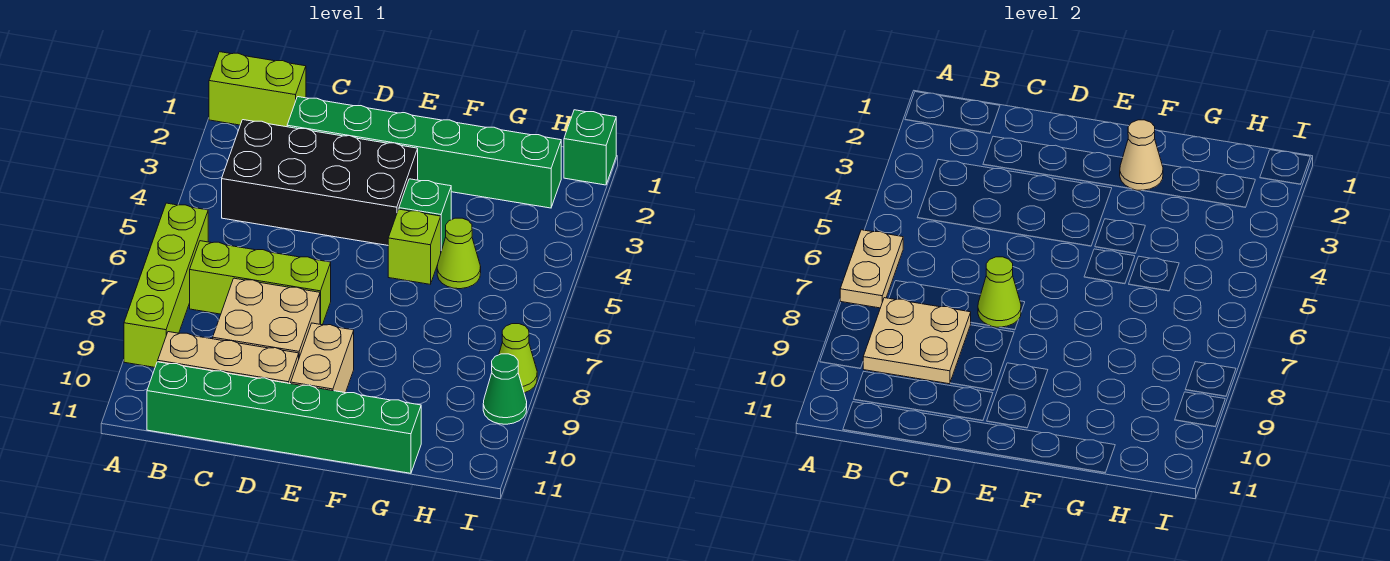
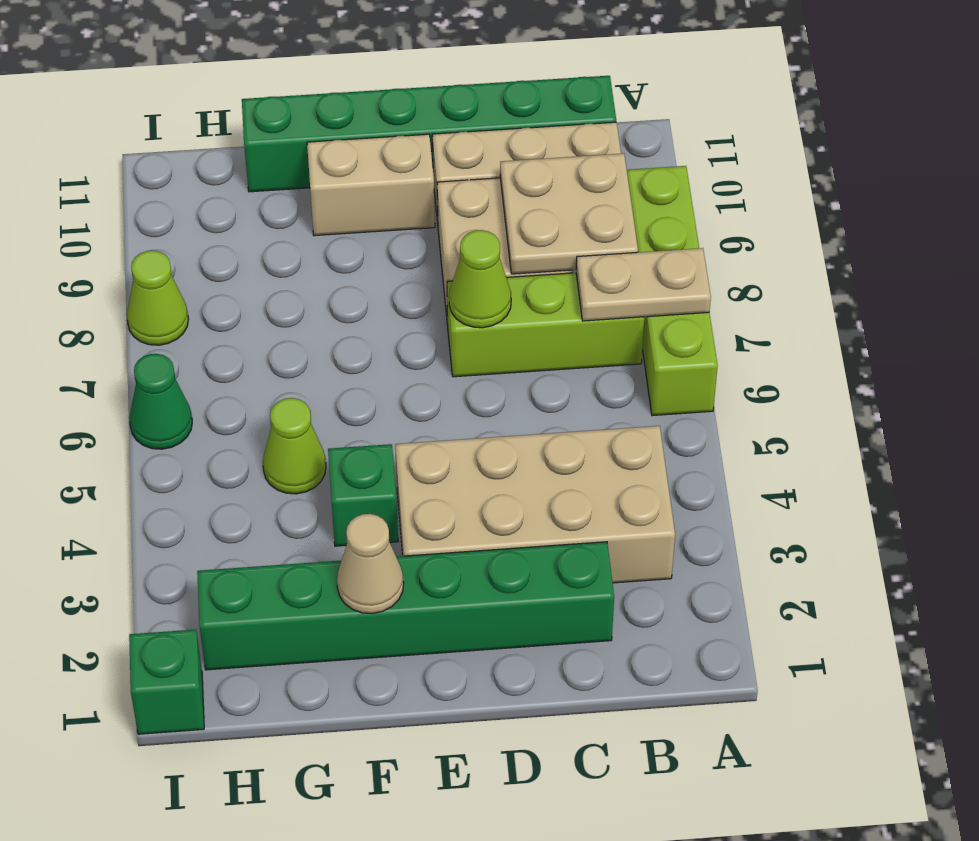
lime 1x2 brick [209,52,306,127] -> none
tan 1x2 plate [840,230,903,308] -> tan 1x2 plate turned to [576,248,711,321]
black 2x4 brick [222,120,418,245] -> tan 2x4 brick [395,426,675,583]
tan 1x2 brick [291,323,354,393] -> tan 1x2 brick turned to [307,134,435,236]
lime 1x1 brick [388,209,441,284] -> none
green 1x1 cone [483,354,527,424] -> green 1x1 cone moved to [129,354,192,449]

